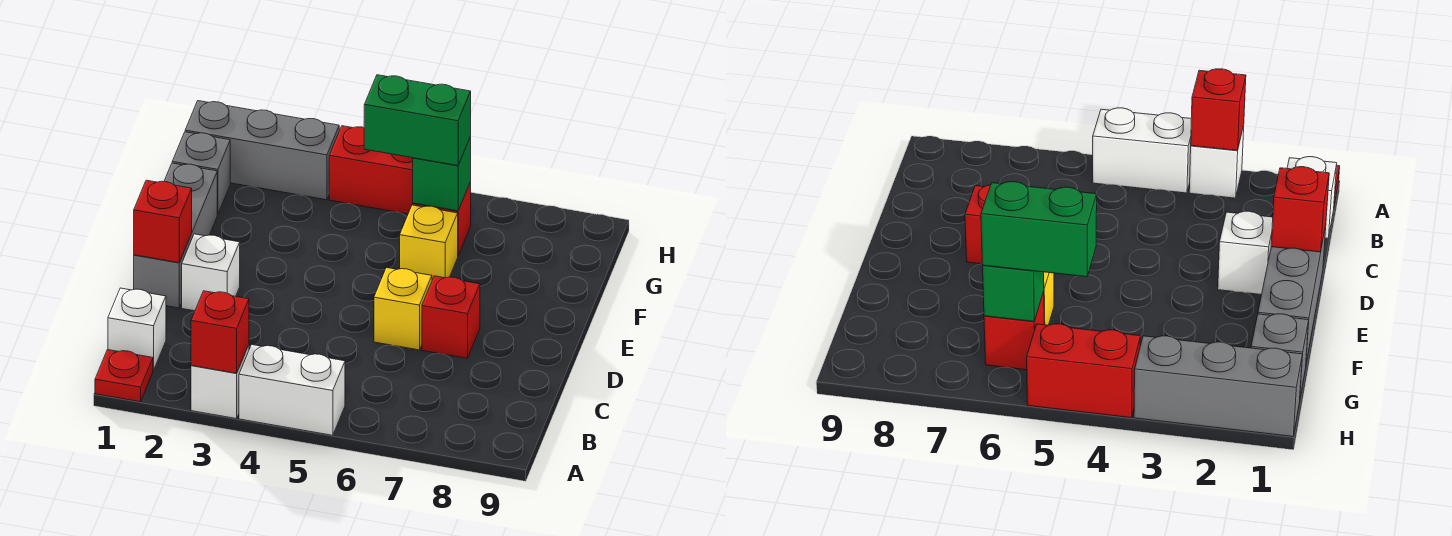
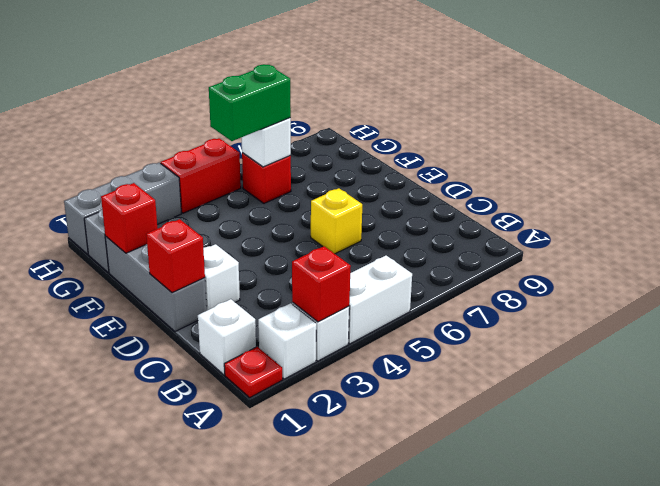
none -> white 1x1 brick [258,303,316,379]
red 1x1 brick [422,276,480,358] -> red 1x1 brick moved to [101,183,158,253]
yellow 1x1 brick [400,205,458,280] -> none
green 1x1 brick [413,137,471,211] -> white 1x1 brick [242,118,291,167]

